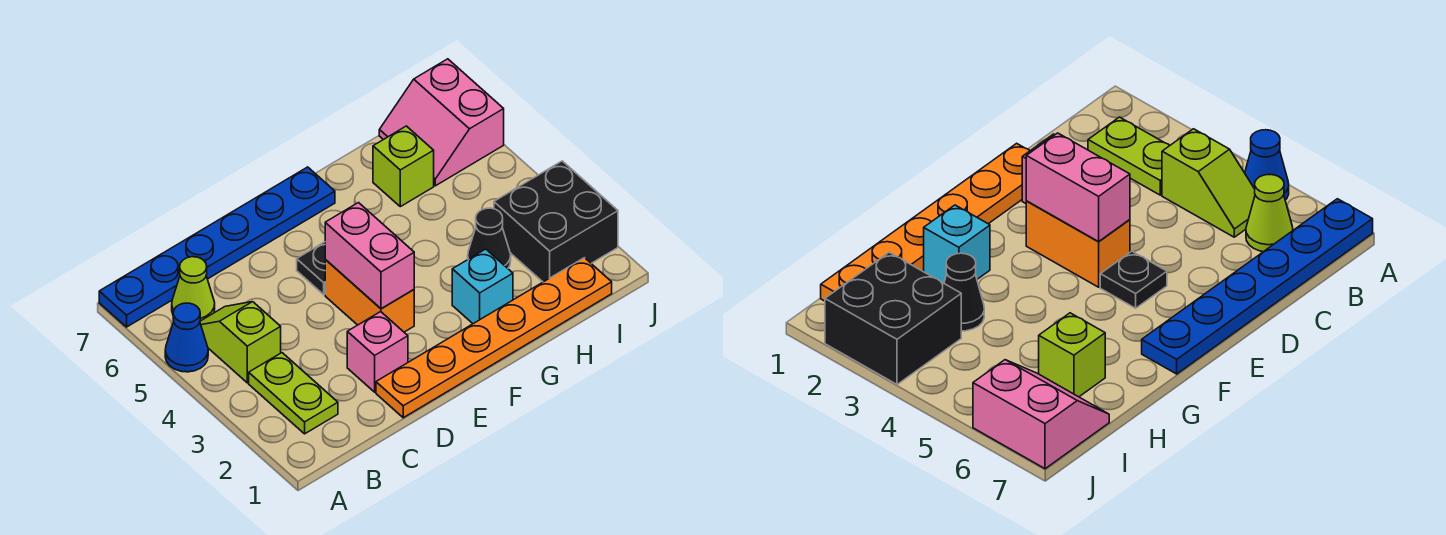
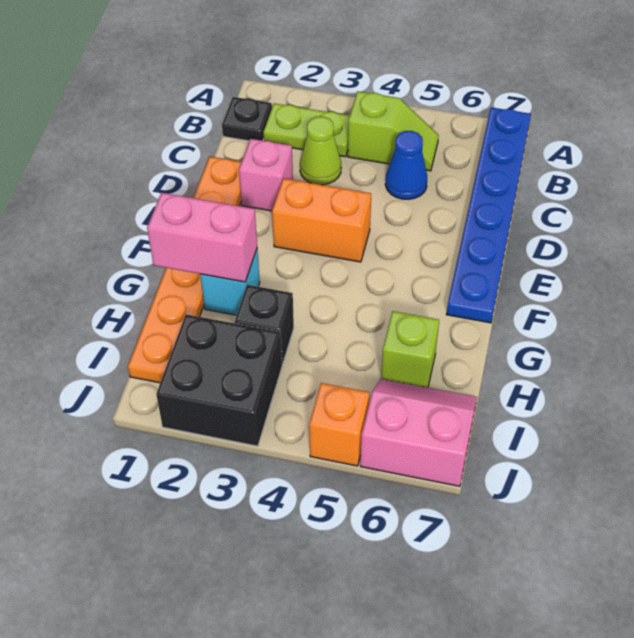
blue 1x1 cone [165,303,208,372] -> blue 1x1 cone moved to [385,131,427,199]
lime 1x1 cone [172,257,215,321] -> lime 1x1 cone moved to [300,117,341,185]
pink 1x2 brick [325,203,414,309] -> pink 1x2 brick moved to [147,193,257,282]
black 1x1 plate [297,242,325,295] -> black 1x1 plate moved to [222,97,272,141]
black 1x1 cone [468,208,511,268] -> black 1x1 brick [235,285,294,364]
none -> orange 1x1 brick [309,383,369,466]

